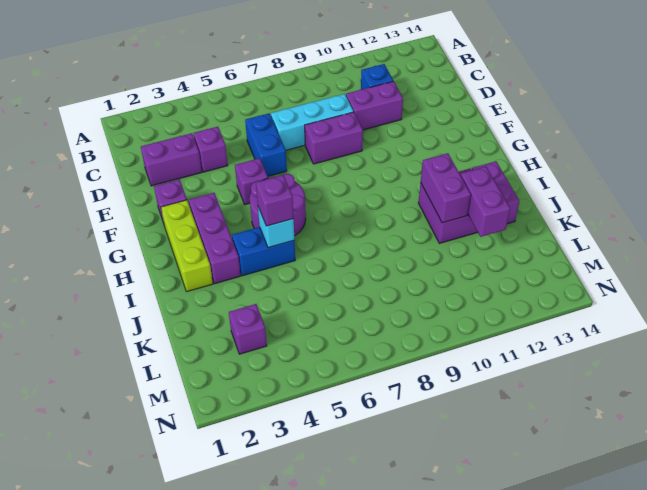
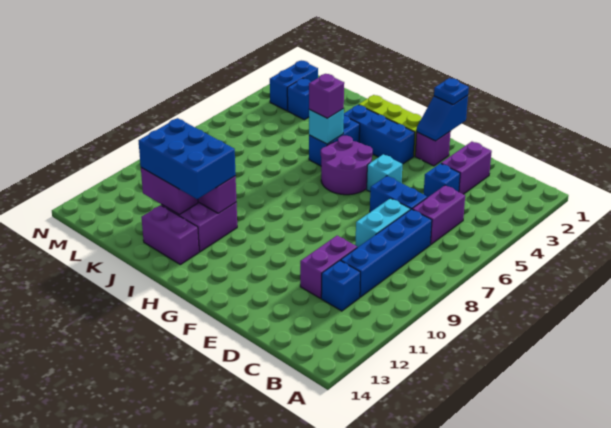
none -> blue 1x4 brick [341,209,432,297]
purple 1x1 brick [193,127,228,172] -> blue 1x1 brick [424,163,460,198]
cyan 1x3 brick [271,94,354,150] -> cyan 1x2 brick [355,198,410,248]
purple 1x2 brick [305,112,363,164] -> purple 1x2 brick moved to [412,185,465,244]
none -> blue 1x2 slope [417,95,468,141]
none -> blue 1x1 plate [434,78,469,105]
purple 1x1 brick [235,158,268,204] -> cyan 1x1 brick [367,154,402,191]
purple 1x3 brick [189,193,241,284] -> blue 1x3 brick [344,105,415,164]
none -> blue 2x3 brick [139,118,236,199]
purple 1x1 brick [229,304,267,354] -> blue 1x1 brick [287,78,311,120]
none -> blue 1x2 brick [270,61,318,111]

